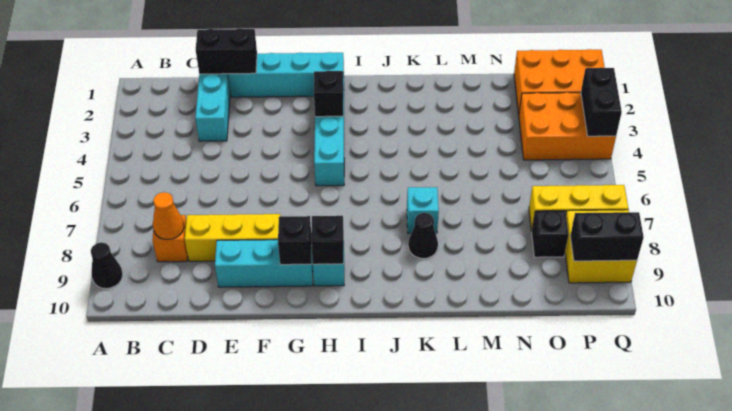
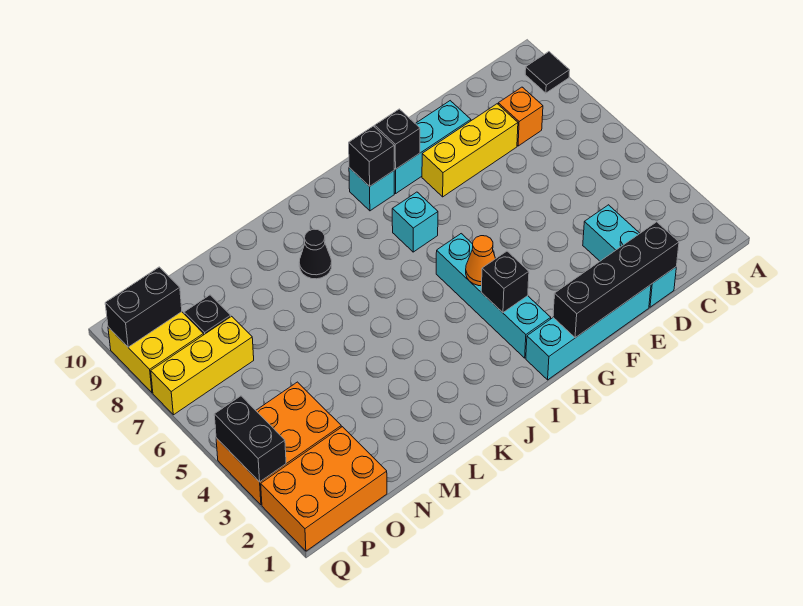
black 1x1 cone [91,242,123,289] -> black 1x1 tile [525,52,570,93]
orange 1x1 cone [153,192,184,240] -> orange 1x1 cone moved to [466,236,496,286]
black 1x2 brick [196,28,257,74] -> black 1x4 brick [553,222,679,338]
cyan 1x1 brick [407,187,439,233] -> cyan 1x1 brick moved to [392,192,438,252]

